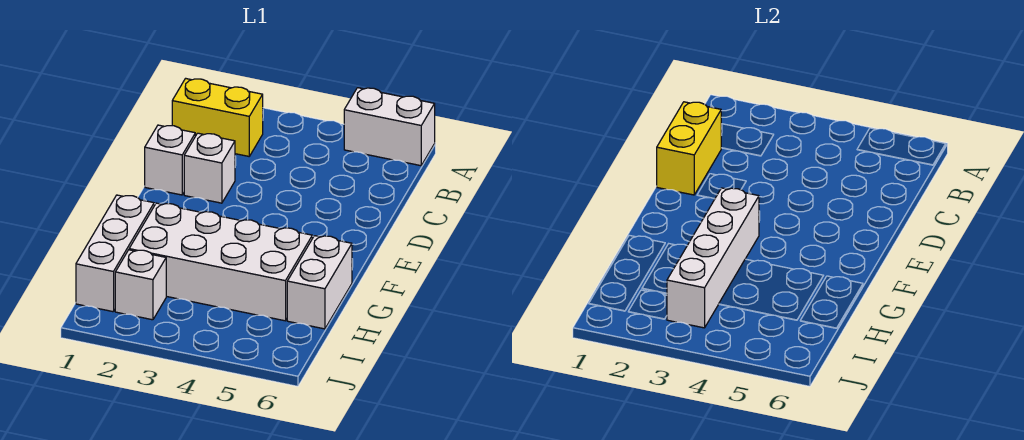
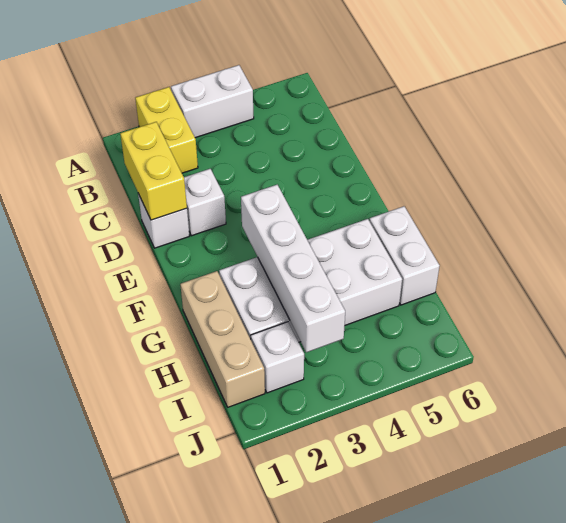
white 1x2 brick [344,88,435,166] -> white 1x2 brick moved to [171,65,254,138]
yellow 1x2 brick [172,78,263,156] -> yellow 1x2 brick turned to [135,87,198,173]
white 1x3 brick [76,195,154,312] -> tan 1x3 brick [180,271,265,407]

